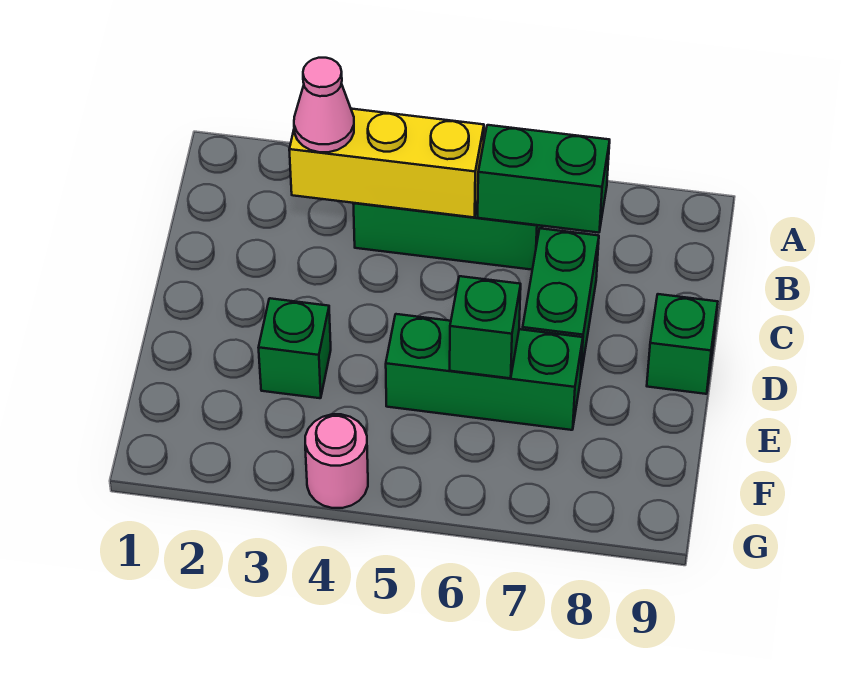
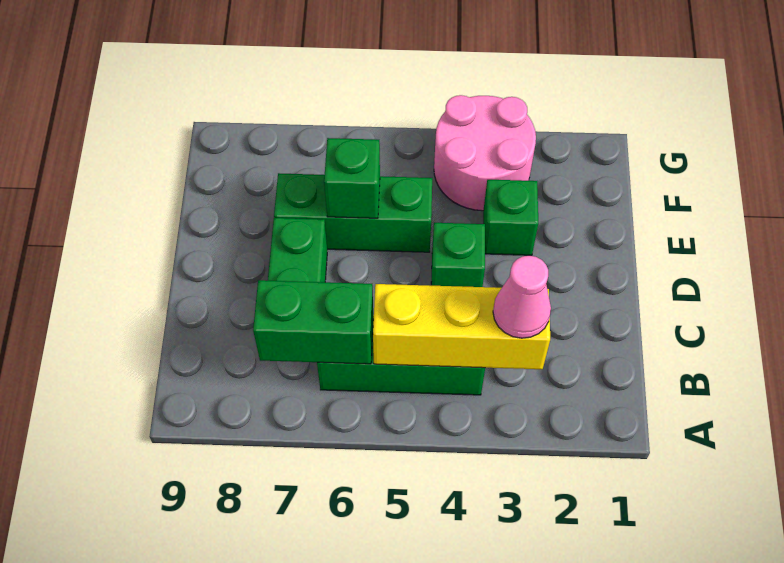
green 1x1 brick [647,294,718,394] -> green 1x1 brick moved to [431,223,485,287]
pink 1x1 round brick [305,414,368,508] -> pink 2x2 round brick [434,95,536,211]

